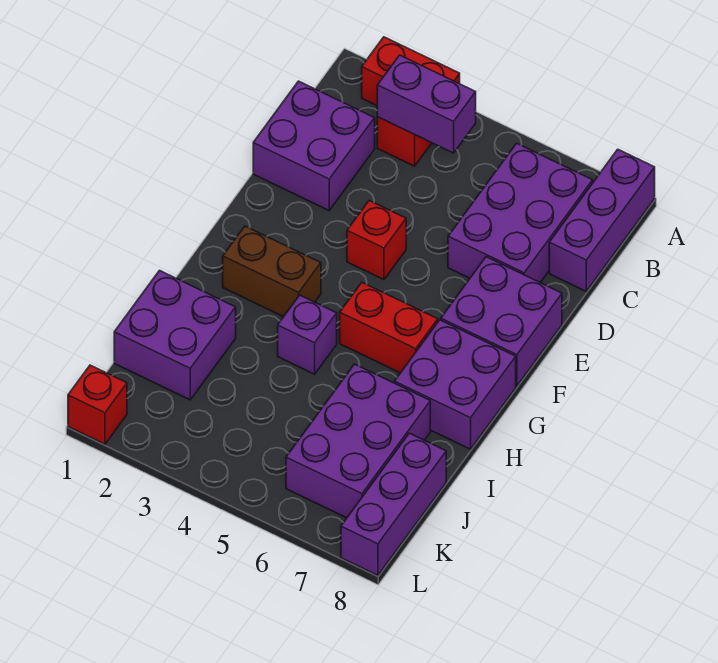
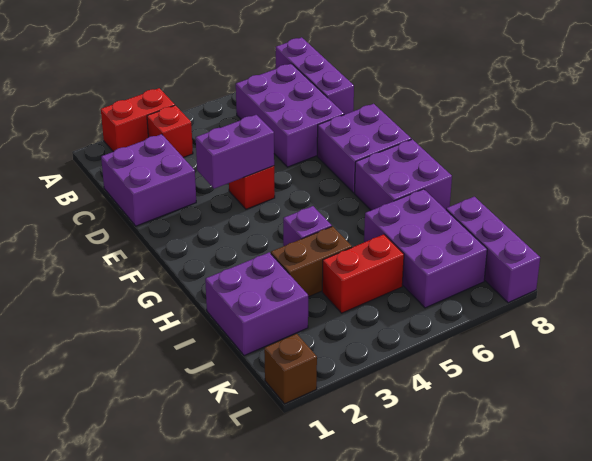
purple 1x2 brick [377,55,476,153] -> purple 1x2 brick moved to [196,115,274,189]
brown 1x2 brick [223,226,321,317] -> brown 1x2 brick moved to [271,226,352,297]
red 1x2 brick [340,283,438,373] -> red 1x2 brick moved to [322,234,404,313]
red 1x1 brick [68,365,127,444] -> brown 1x1 brick [264,334,317,404]

